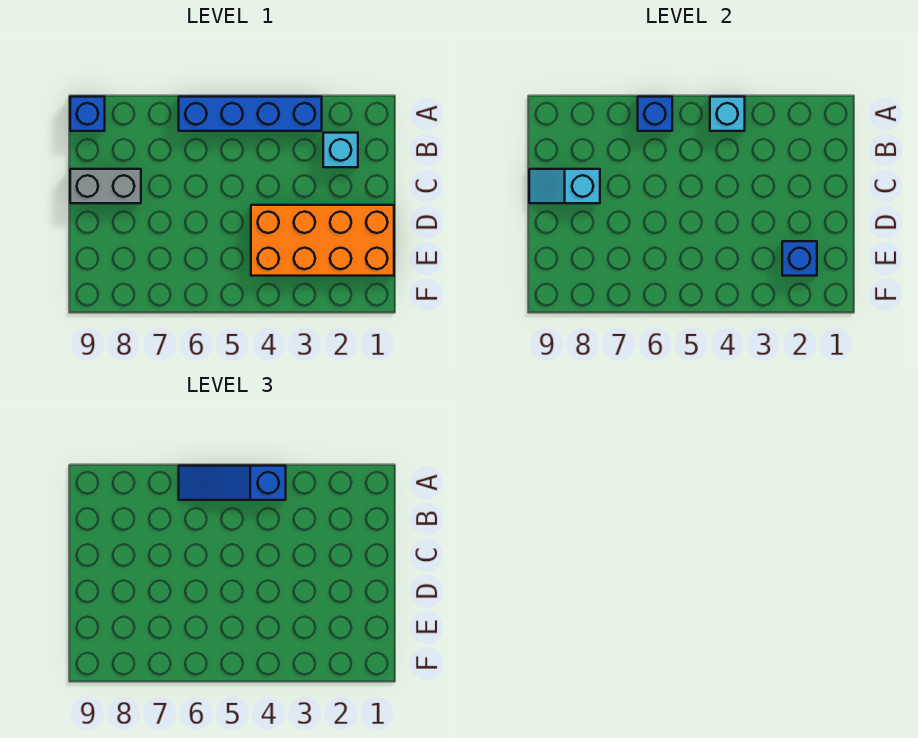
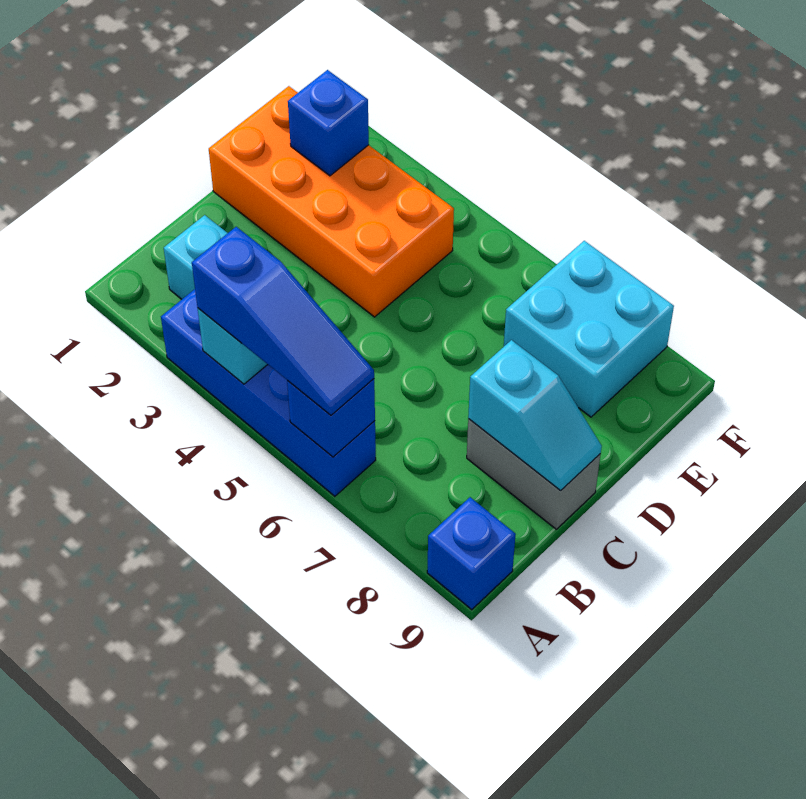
none -> cyan 2x2 brick [504,241,674,417]

